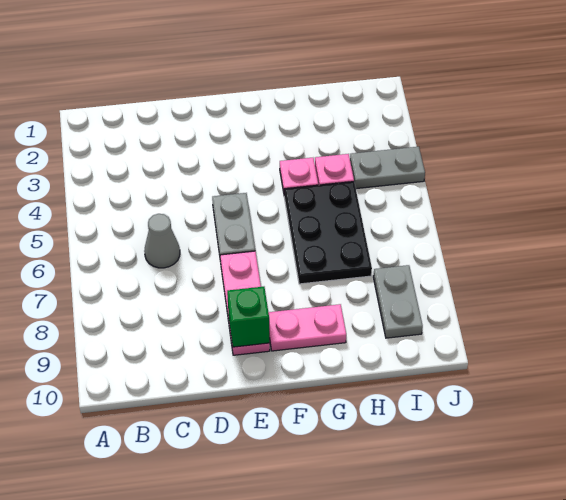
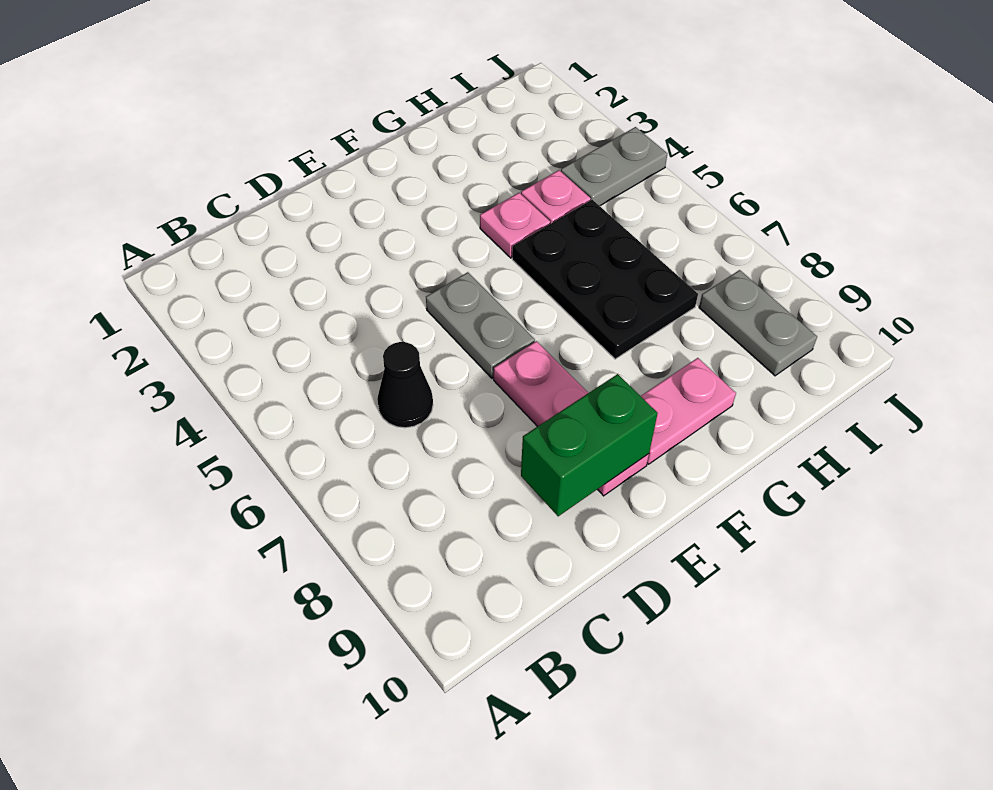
grey 1x1 cone [144,214,180,268] -> black 1x1 cone [377,342,433,428]
green 1x1 brick [227,287,270,347] -> green 1x2 brick [521,374,658,516]

